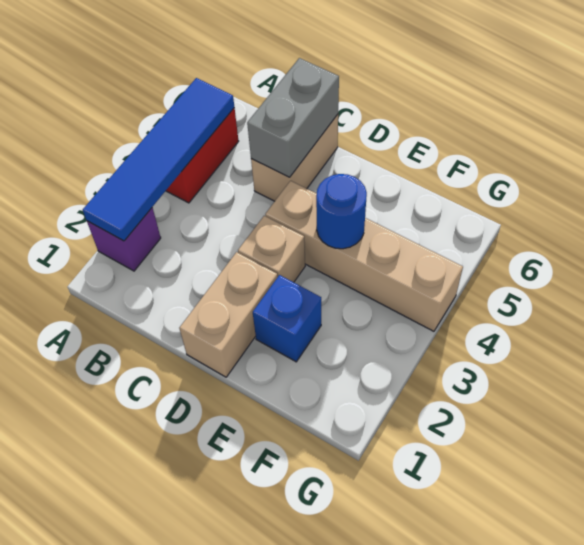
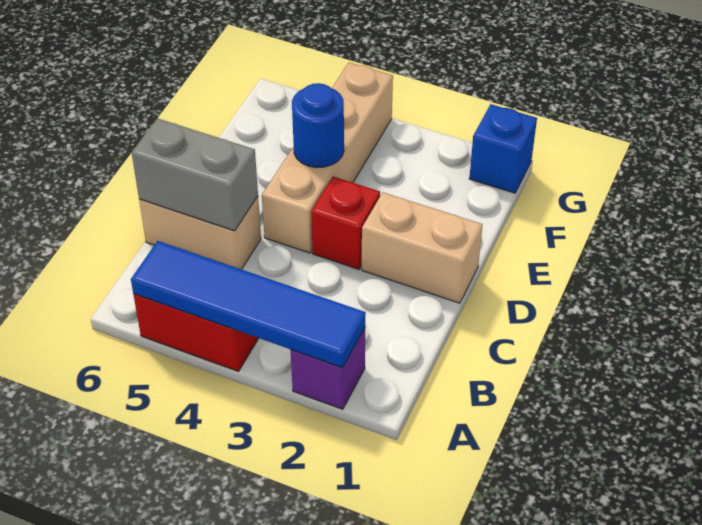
tan 1x1 brick [238,216,305,282] -> red 1x1 brick [311,177,380,269]
blue 1x1 brick [253,275,321,362] -> blue 1x1 brick moved to [469,104,537,193]

